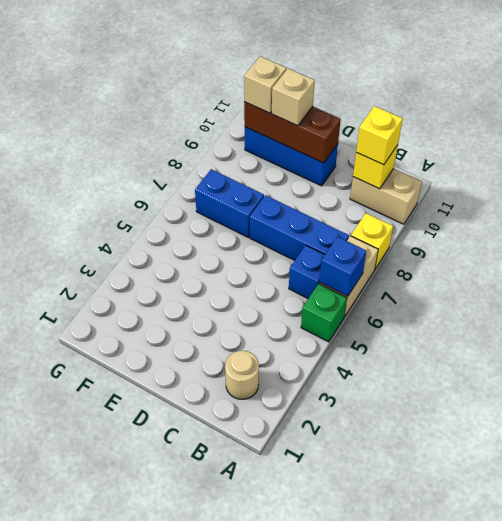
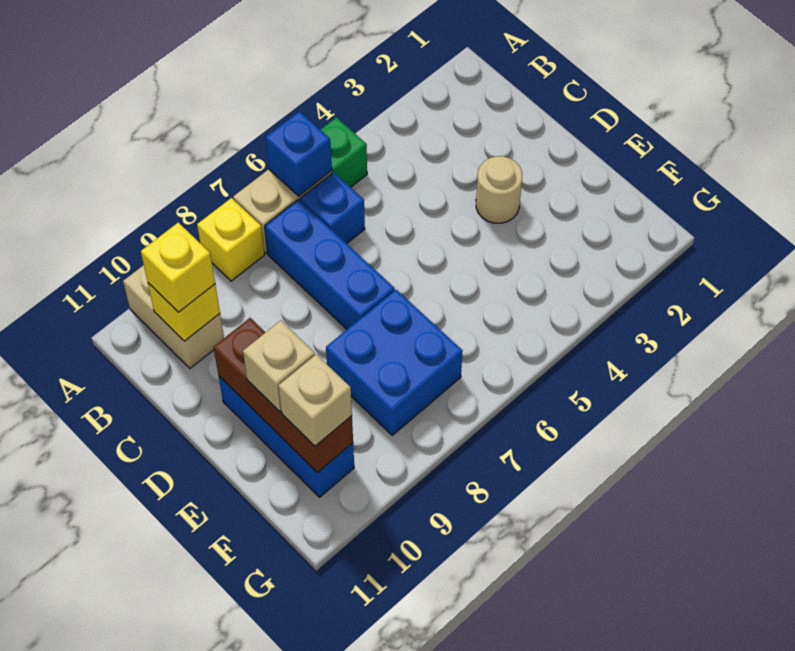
tan 1x1 round brick [225,351,259,399] -> tan 1x1 round brick moved to [476,156,522,223]
blue 1x2 brick [195,169,264,237] -> blue 2x2 brick [326,290,463,435]

